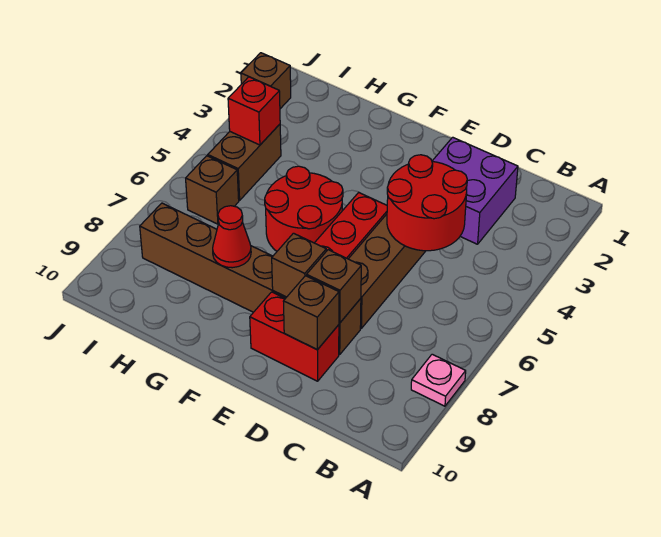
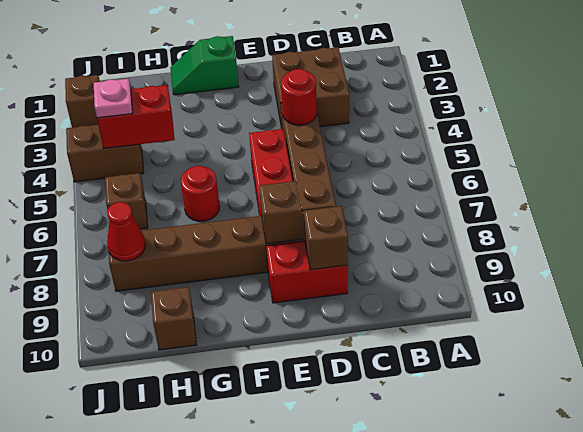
pink 1x1 plate [411,354,466,406] -> pink 1x1 plate moved to [94,79,132,118]
purple 2x2 brick [432,137,518,244] -> brown 2x2 brick [272,47,349,128]
red 2x2 round brick [387,155,467,251] -> red 1x1 round brick [281,69,317,125]
brown 1x1 brick [307,250,361,323] -> brown 1x1 brick moved to [151,287,196,350]
none -> green 1x2 slope [170,36,239,95]
red 2x2 round brick [265,166,343,251] -> red 1x1 round brick [181,166,219,221]
red 1x1 cone [213,206,251,268] -> red 1x1 cone moved to [107,202,145,261]
brown 1x2 brick [208,124,281,200] -> brown 1x2 brick turned to [66,125,144,182]
red 1x1 brick [228,77,280,145] -> red 1x2 brick [97,85,175,149]

